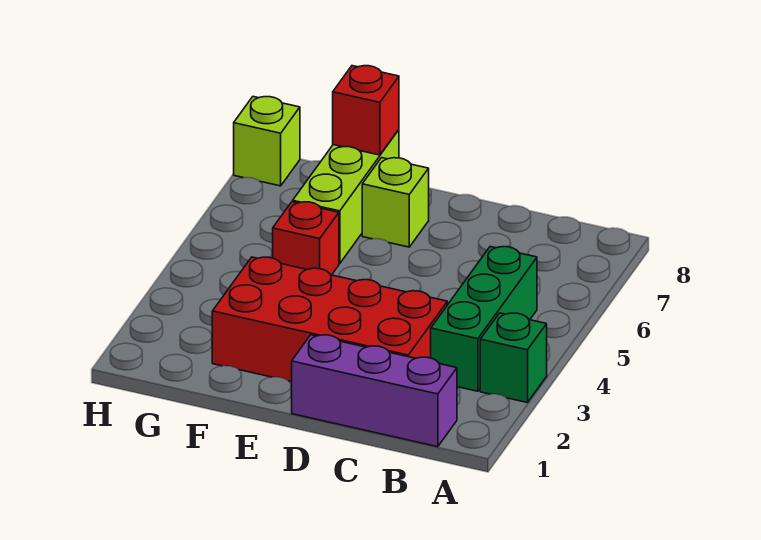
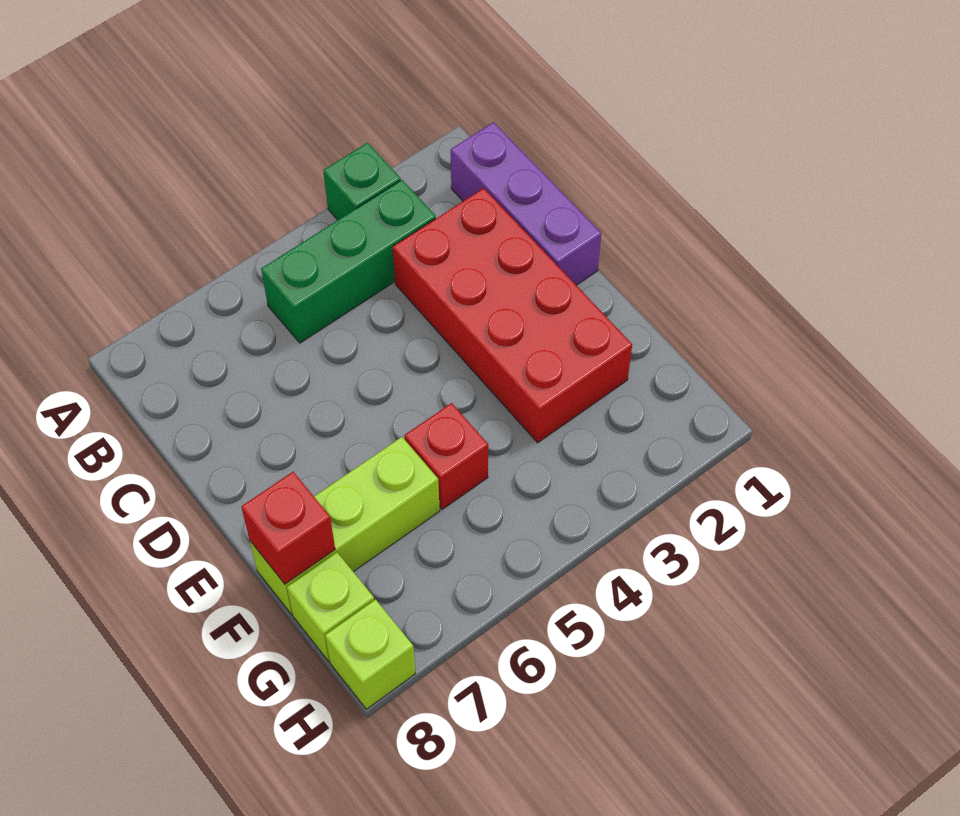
lime 1x1 brick [362,158,429,247] -> lime 1x1 brick moved to [287,552,374,661]

